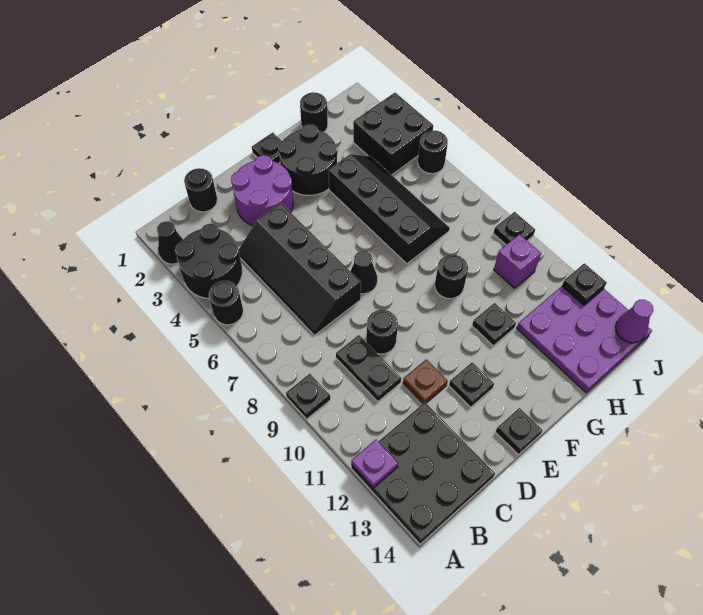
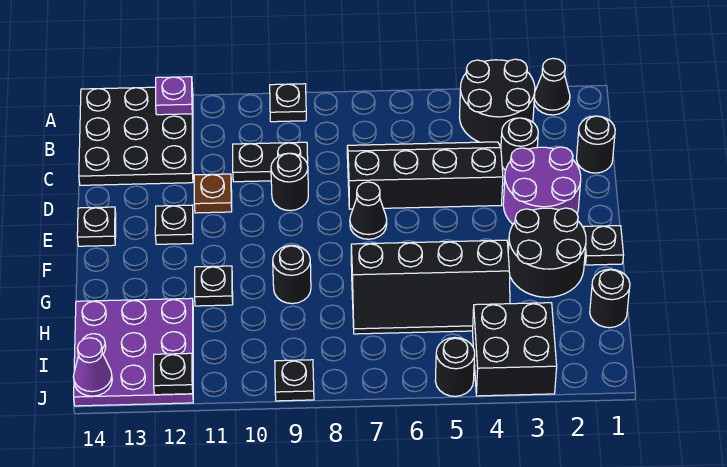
black 1x1 round brick [209,281,243,325] -> black 1x1 round brick moved to [501,118,538,170]
purple 1x1 brick [494,234,541,288] -> none

